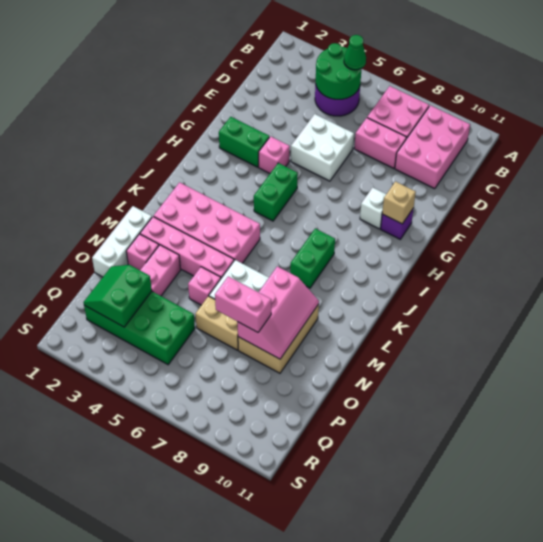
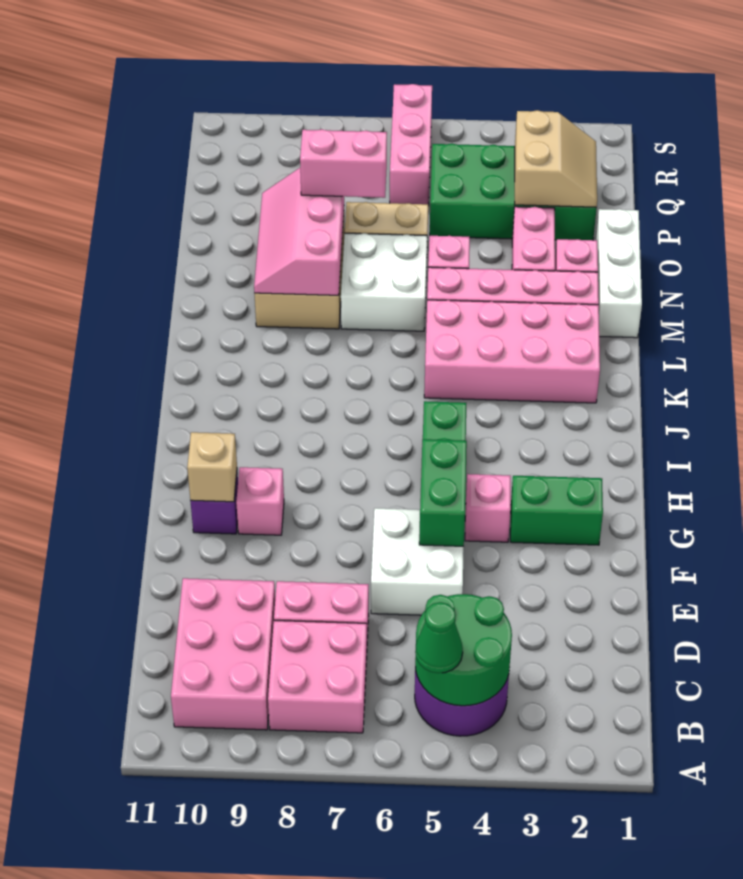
white 1x1 brick [360,188,386,229] -> pink 1x1 brick [236,467,284,535]
green 1x2 brick [290,228,335,288] -> green 1x2 brick moved to [419,439,467,546]
green 2x2 slope [83,265,152,327] -> tan 2x2 slope [515,110,597,207]
none -> pink 1x3 brick [390,84,432,206]

